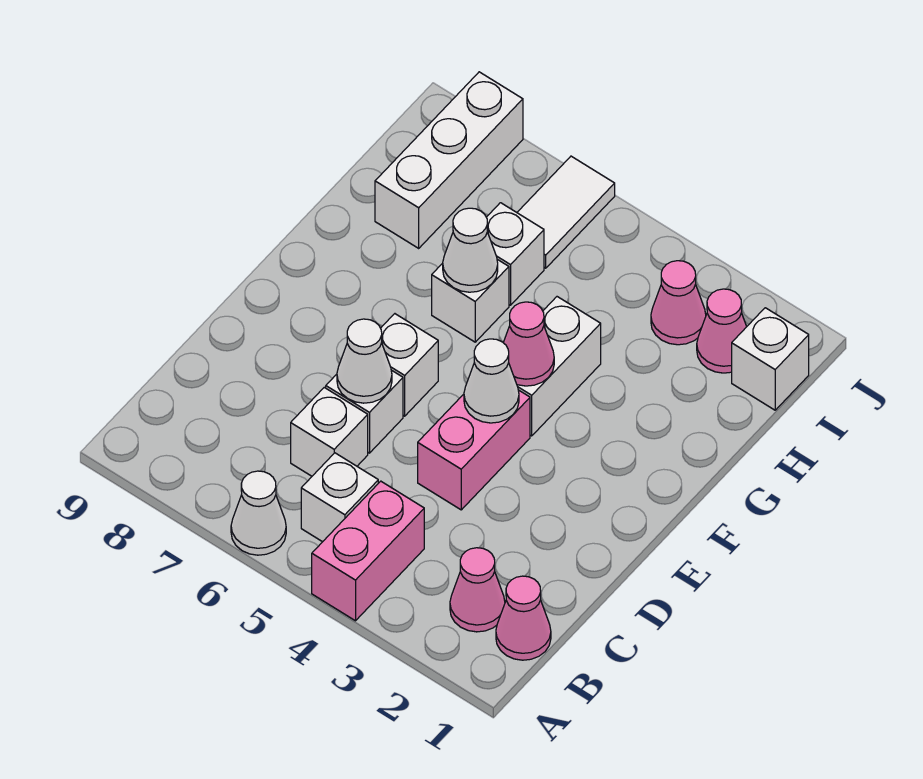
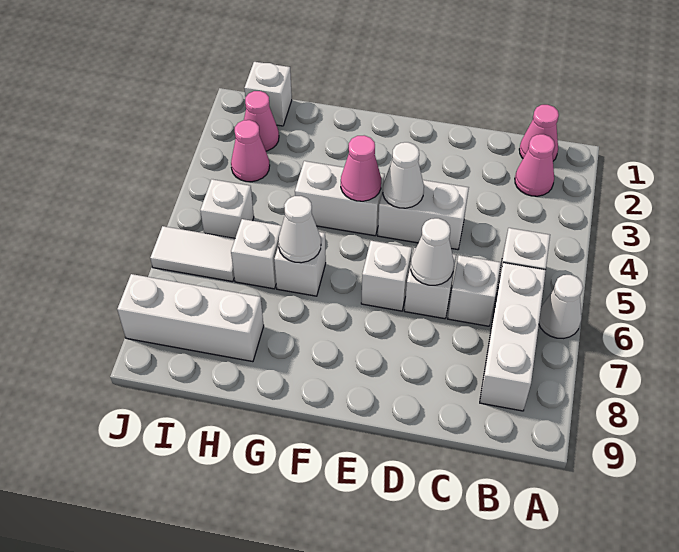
pink 1x2 brick [312,481,424,621] -> none
none -> white 1x3 brick [480,263,546,411]
pink 1x2 brick [418,390,530,510] -> white 1x2 brick [378,180,469,250]
none -> white 1x1 brick [200,179,254,238]

